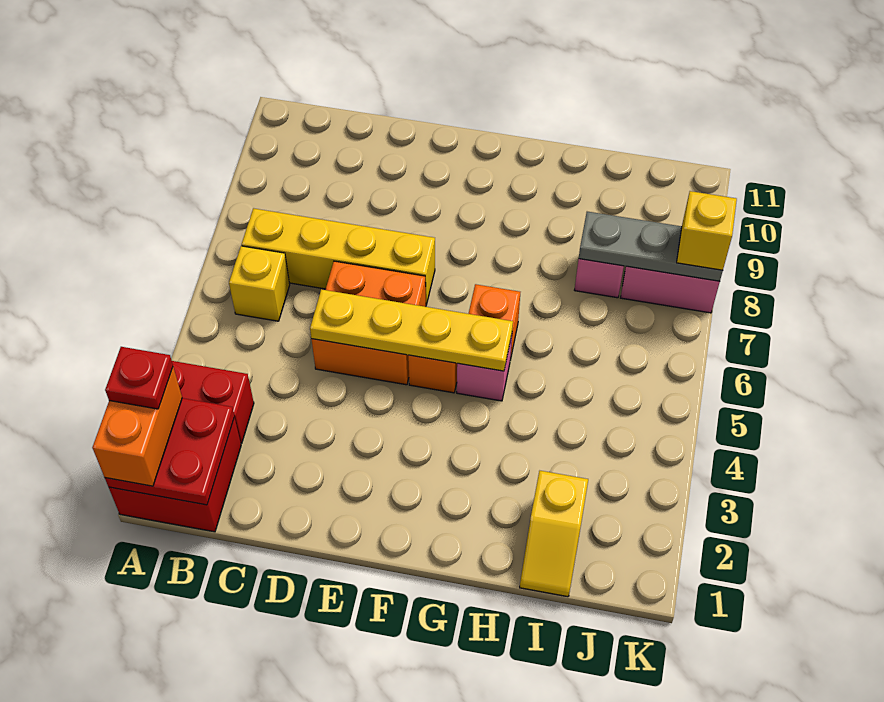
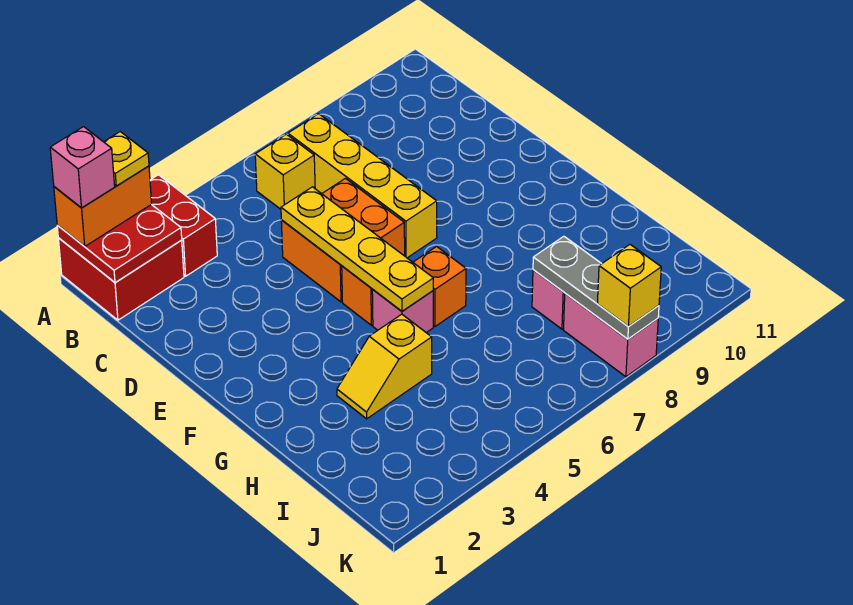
none -> pink 1x1 brick [50,127,115,208]
red 1x1 plate [105,347,173,409] -> yellow 1x1 plate [104,132,149,186]
yellow 1x2 slope [520,471,588,597] -> yellow 1x2 slope moved to [337,314,432,419]

